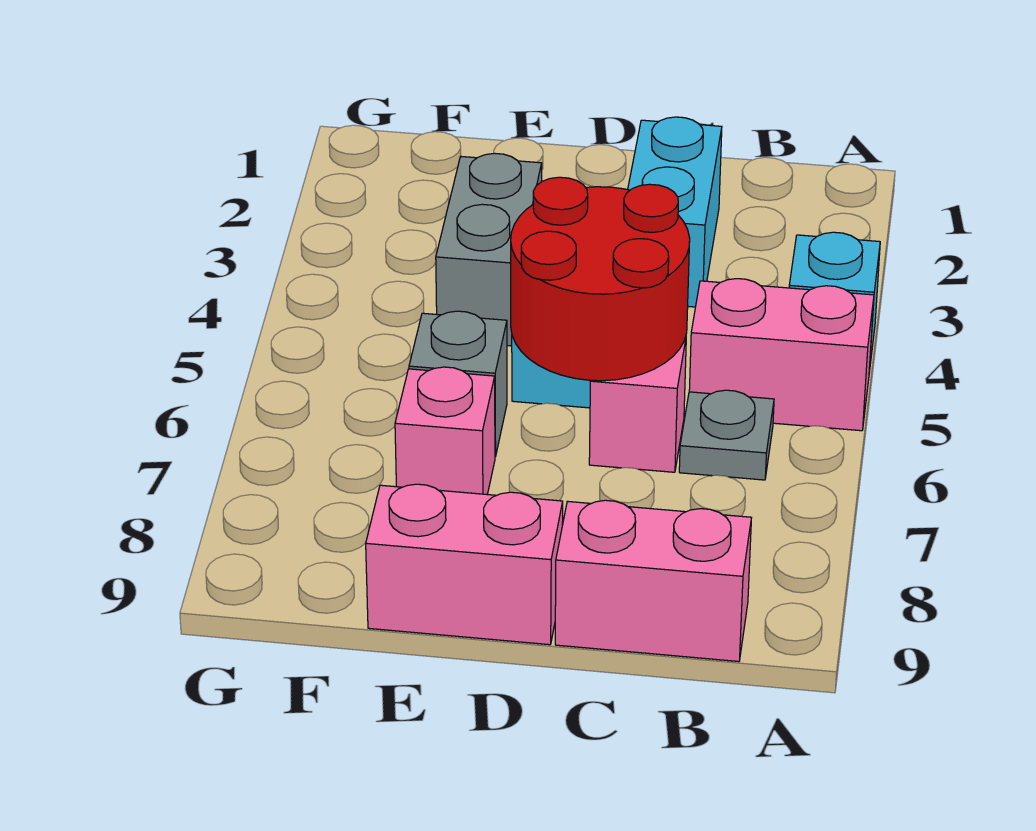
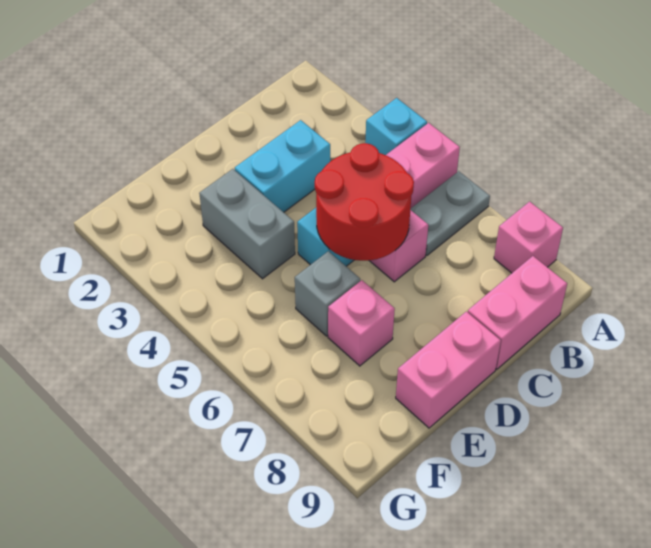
none -> pink 1x1 brick [494,202,563,273]
grey 1x1 plate [679,390,774,480] -> grey 1x2 plate [410,171,490,255]
cyan 1x2 brick [628,117,722,307] -> cyan 1x2 brick turned to [235,120,330,212]

